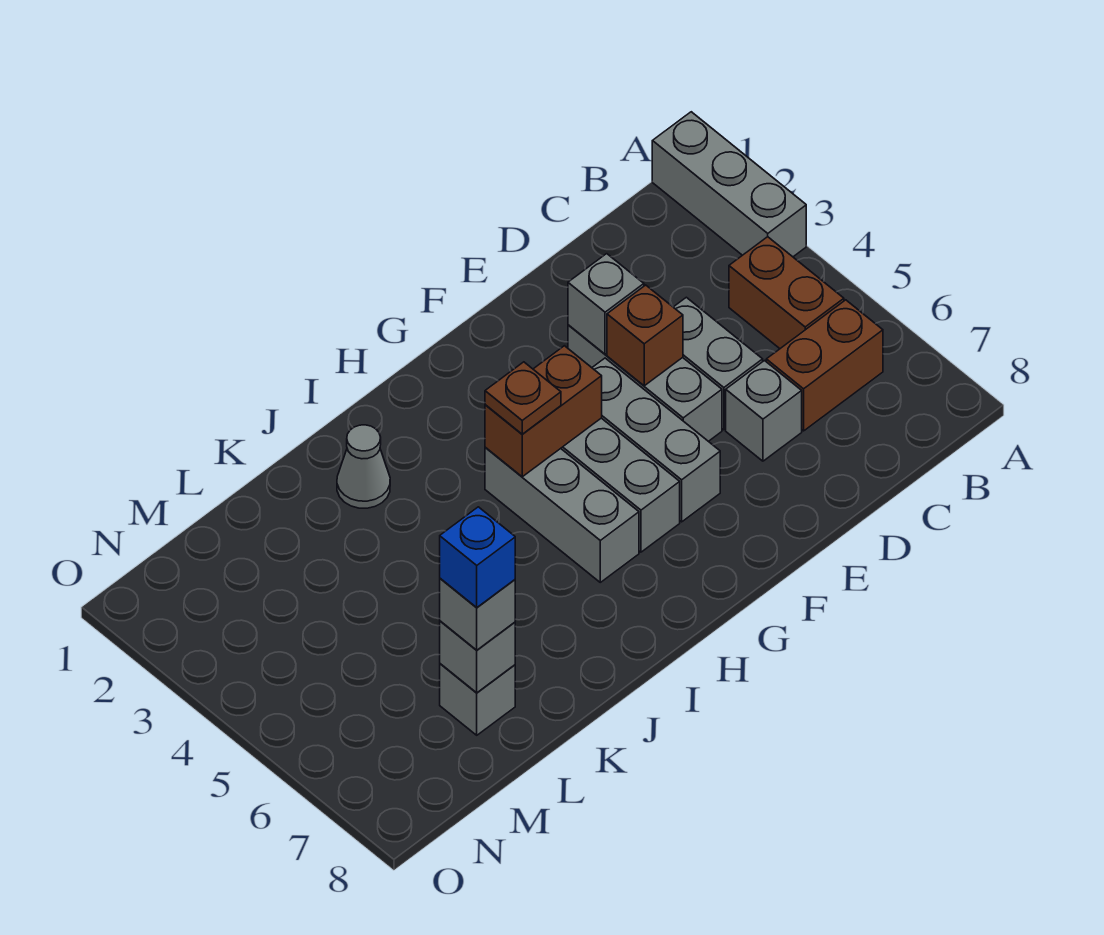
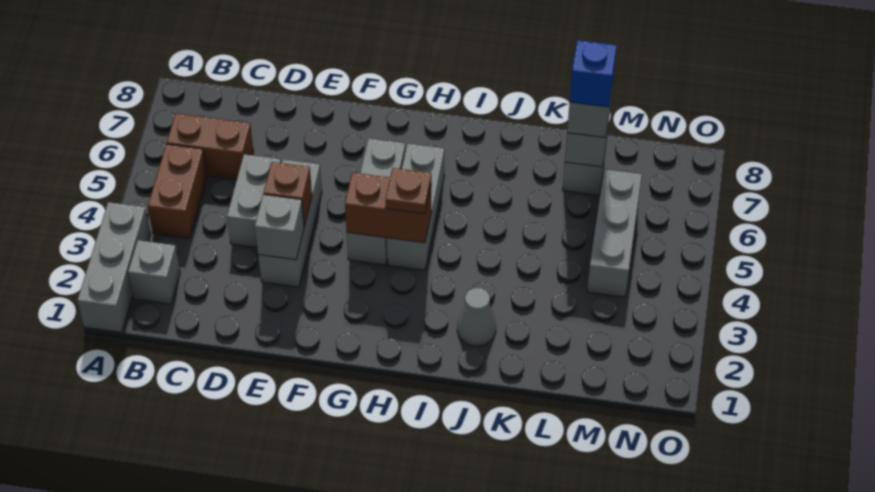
grey 1x1 brick [726,361,802,461] -> grey 1x1 brick moved to [128,240,180,304]
grey 1x3 brick [592,358,720,522] -> grey 1x3 brick moved to [587,169,642,297]

